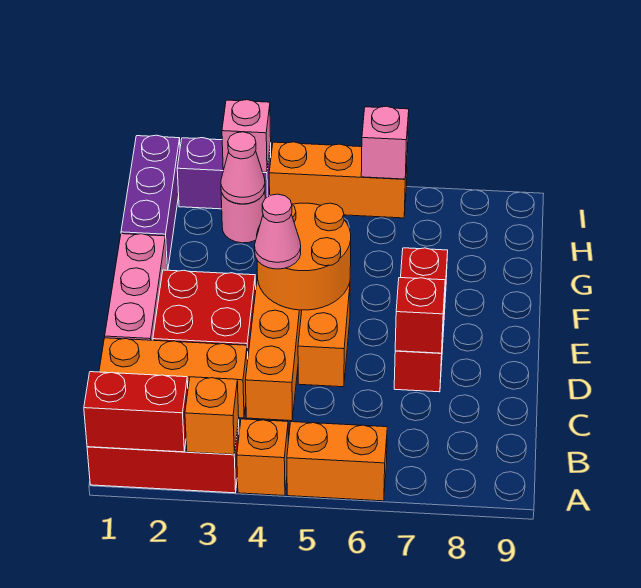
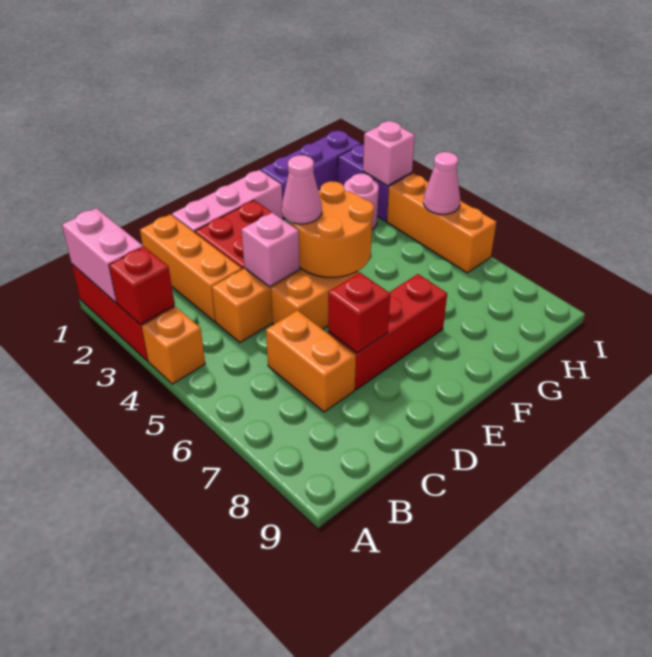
red 1x2 brick [84,372,188,452] -> pink 1x2 brick [62,208,143,303]
orange 1x1 brick [185,377,239,455] -> red 1x1 brick [109,247,174,325]
orange 1x2 brick [287,422,387,501] -> orange 1x2 brick moved to [266,310,356,412]
pink 1x1 cone [221,132,265,204] -> pink 1x1 cone moved to [424,152,460,214]
pink 1x1 brick [361,106,409,179] -> pink 1x1 brick moved to [241,213,300,287]

